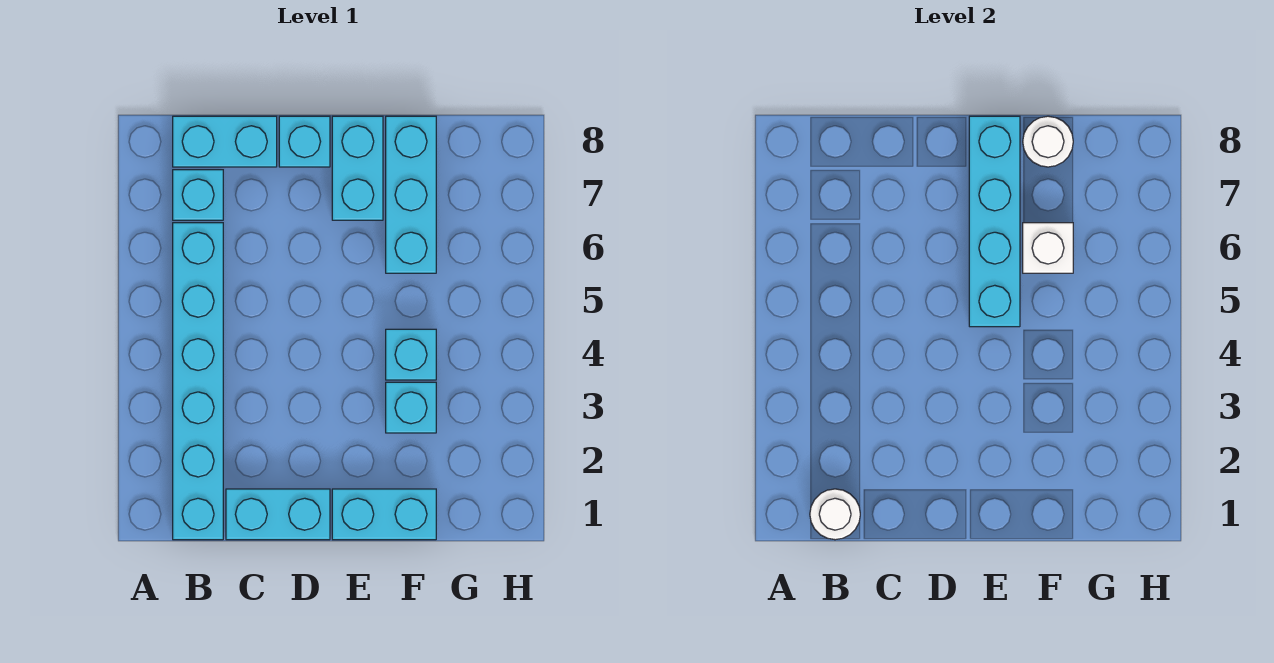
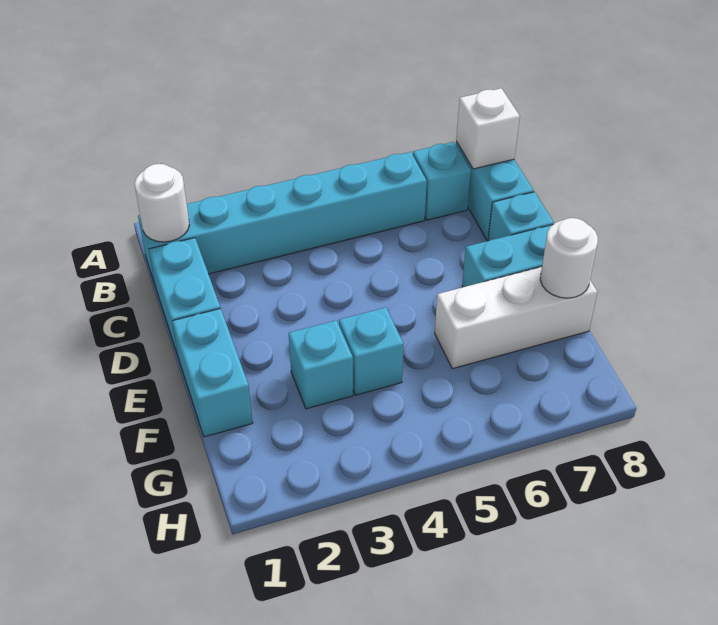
cyan 1x4 brick [969,116,1020,327] -> none
cyan 1x3 brick [386,116,436,273] -> white 1x3 brick [435,267,597,369]
white 1x1 brick [1023,223,1073,273] -> white 1x1 brick moved to [456,88,520,169]

